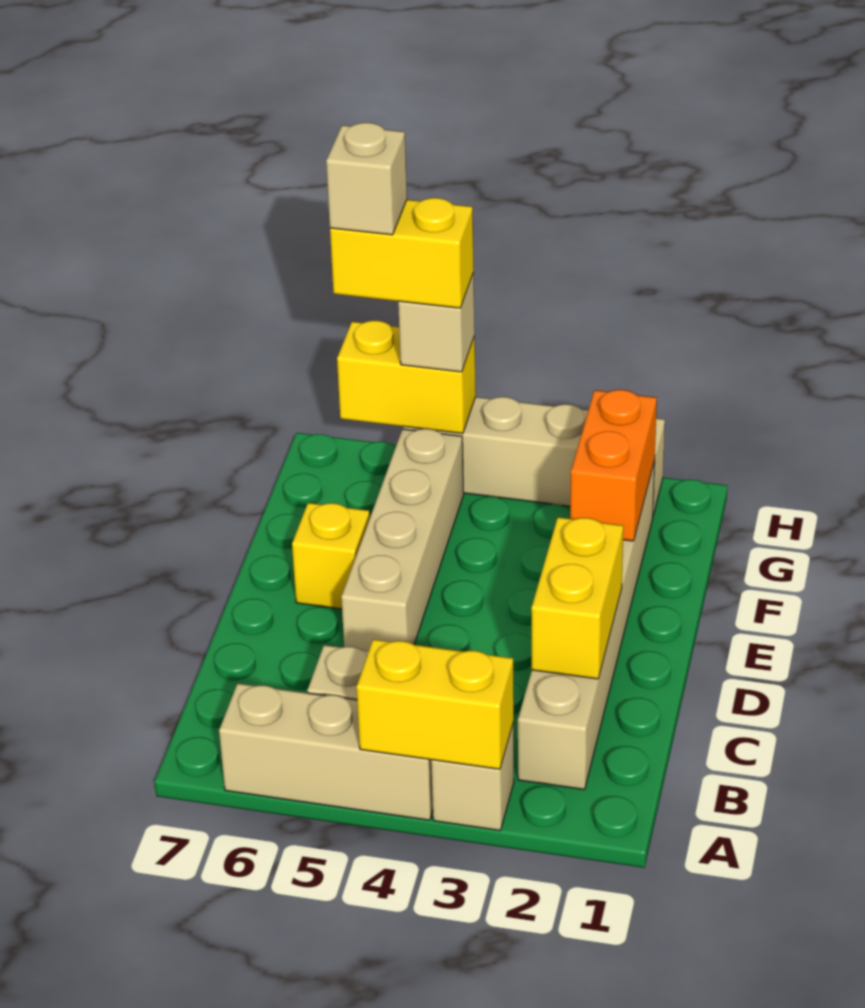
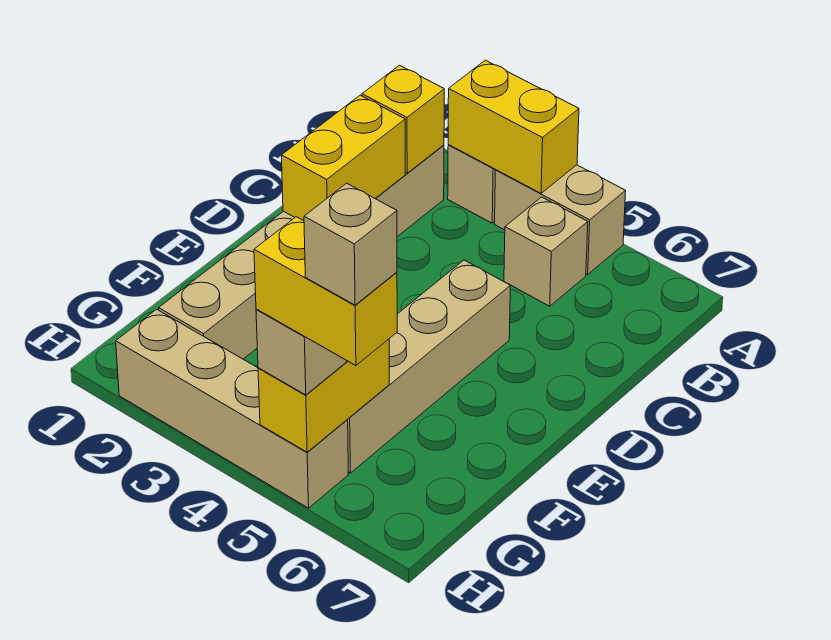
tan 1x3 brick [219,683,433,820] -> tan 1x2 brick [495,165,626,275]
yellow 1x1 brick [292,503,370,609] -> yellow 1x1 brick moved to [362,65,444,173]
orange 1x2 brick [570,390,657,541] -> none
yellow 1x2 brick [337,321,476,434] -> yellow 1x2 brick turned to [258,339,389,452]

